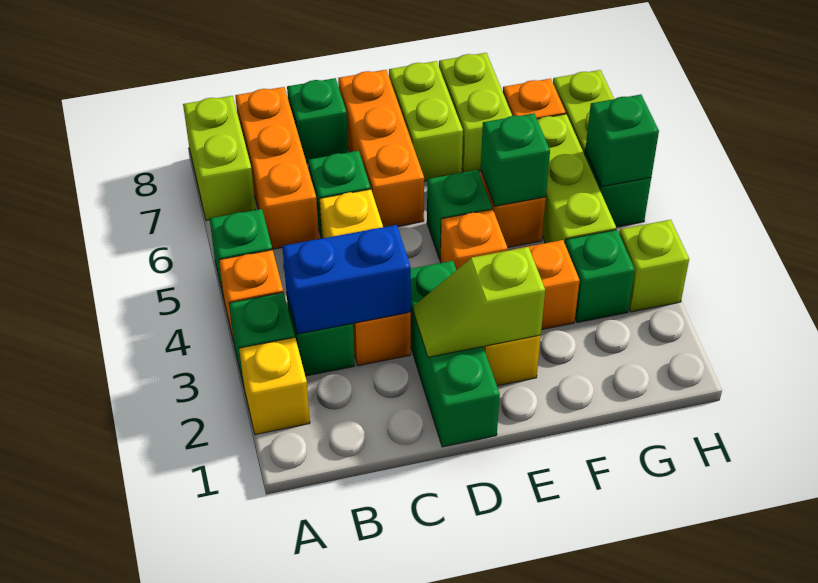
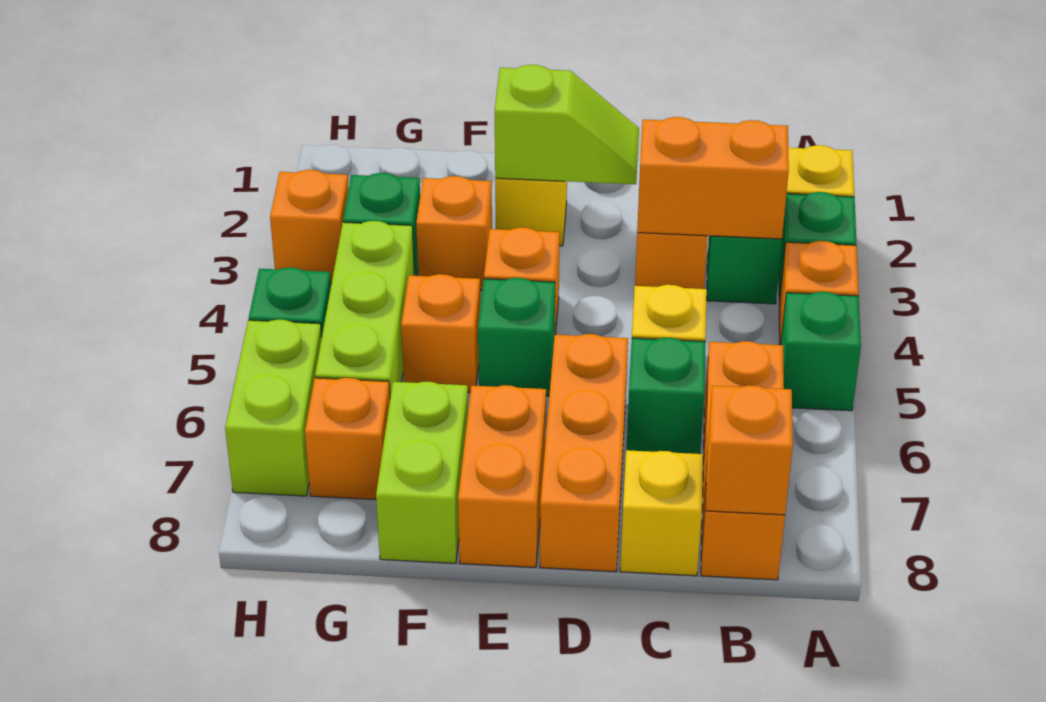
lime 1x2 brick [183,96,256,221] -> none
blue 1x2 brick [282,225,411,334] -> orange 1x2 brick [637,117,789,239]
none -> orange 1x1 brick [706,385,793,515]
green 1x1 brick [287,78,348,163] -> yellow 1x1 brick [620,450,703,576]
green 1x3 brick [410,261,500,447] -> none
lime 1x2 brick [389,61,463,181] -> orange 1x2 brick [458,385,546,567]
green 1x1 brick [481,113,550,206] -> none
lime 1x1 brick [619,220,689,312] -> orange 1x1 brick [270,170,349,284]
green 1x1 brick [585,95,659,187] -> none

